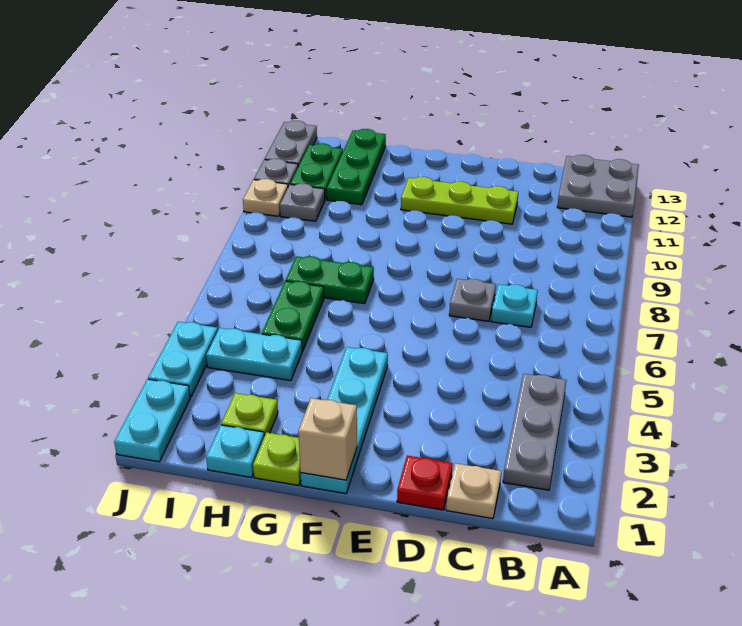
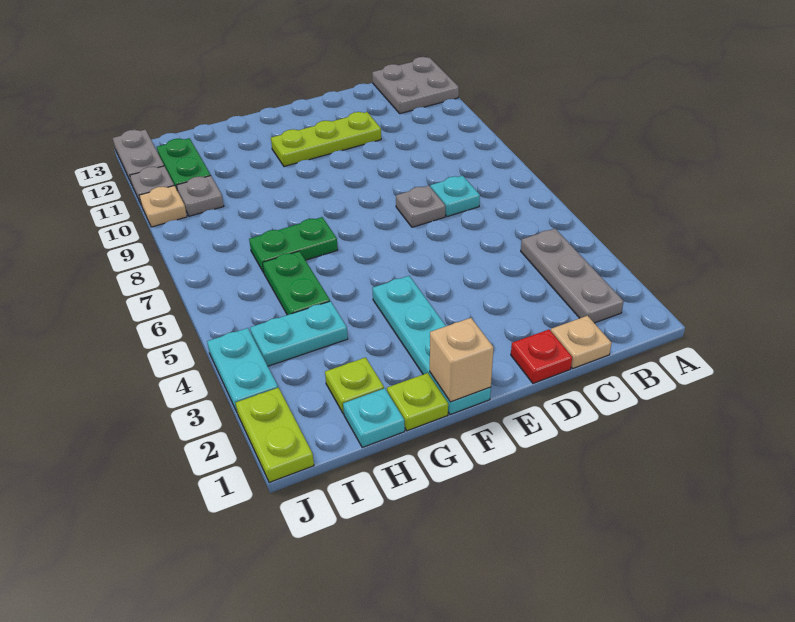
green 1x3 plate [327,129,386,205] -> none
cyan 1x2 plate [114,379,190,462] -> lime 1x2 plate [236,388,314,483]

